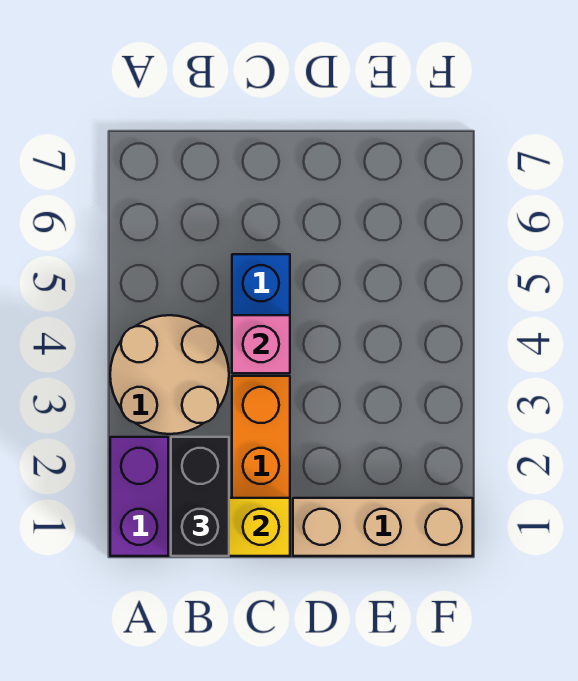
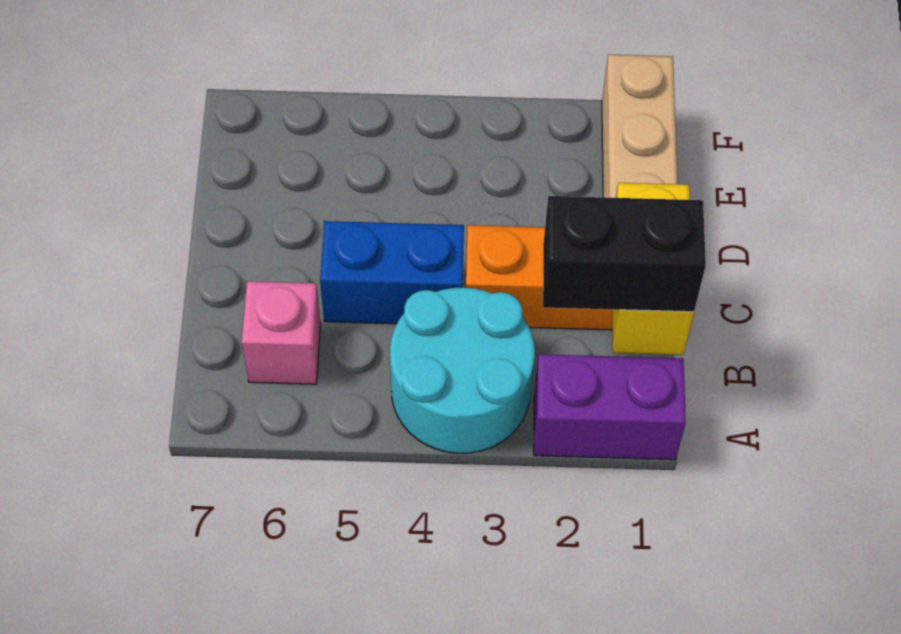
tan 2x2 round brick [110,315,229,434] -> cyan 2x2 round brick [390,287,535,453]
pink 1x1 brick [232,315,290,373] -> pink 1x1 brick moved to [242,281,321,384]

